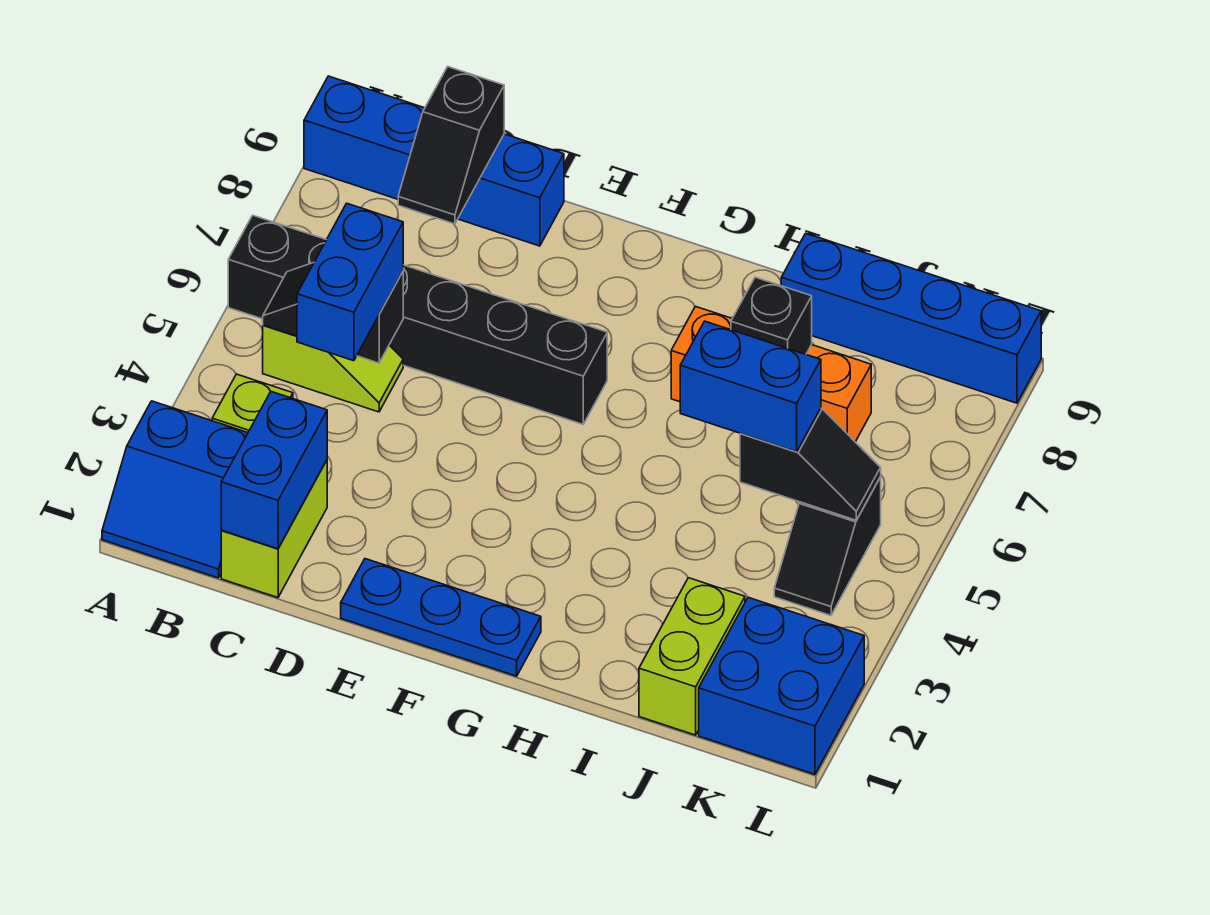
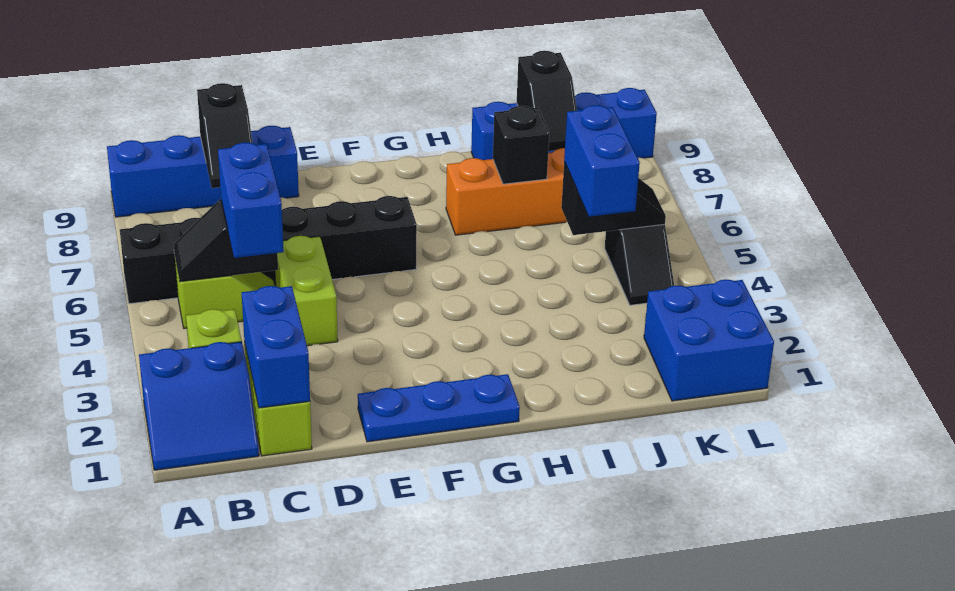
blue 1x2 brick [680,321,821,452] -> blue 1x2 brick turned to [564,105,640,217]
lime 1x2 brick [639,578,745,735] -> lime 1x2 brick moved to [275,236,338,346]
none -> black 1x2 slope [517,51,577,151]

